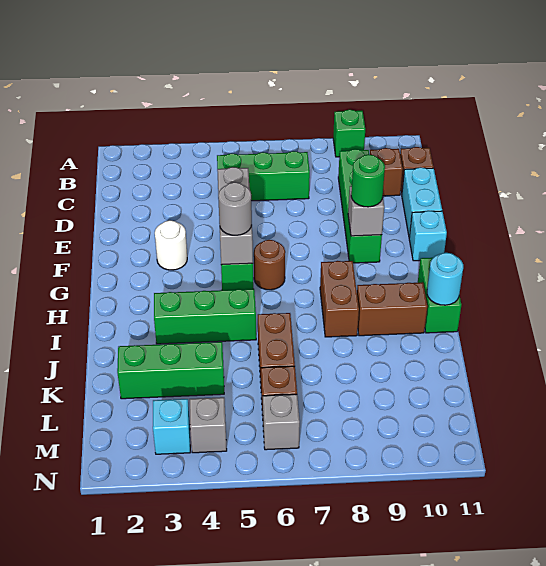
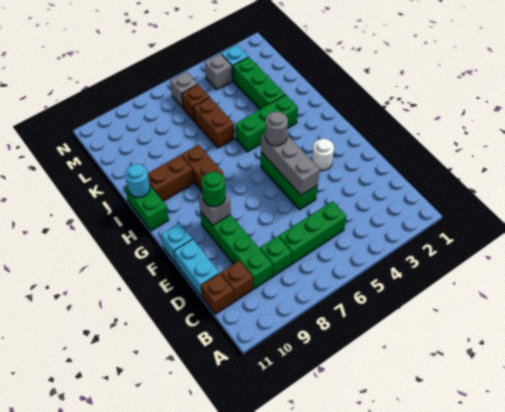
green 1x1 brick [333,110,365,157] -> green 1x1 brick moved to [260,236,292,276]
brown 1x1 round brick [254,240,285,290] -> none
green 1x3 brick [117,342,224,399] -> green 1x3 brick turned to [233,57,285,109]

